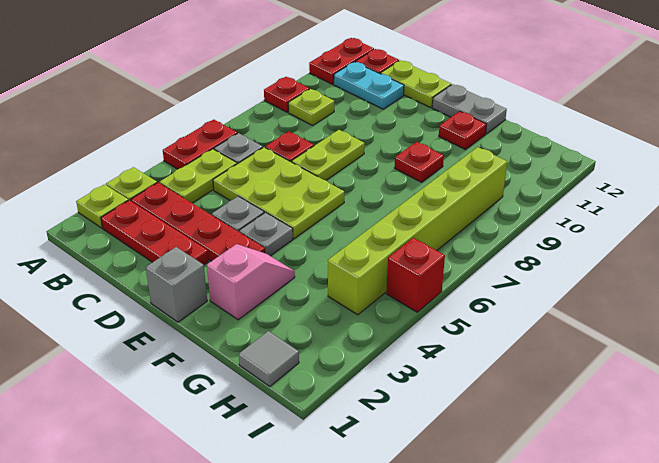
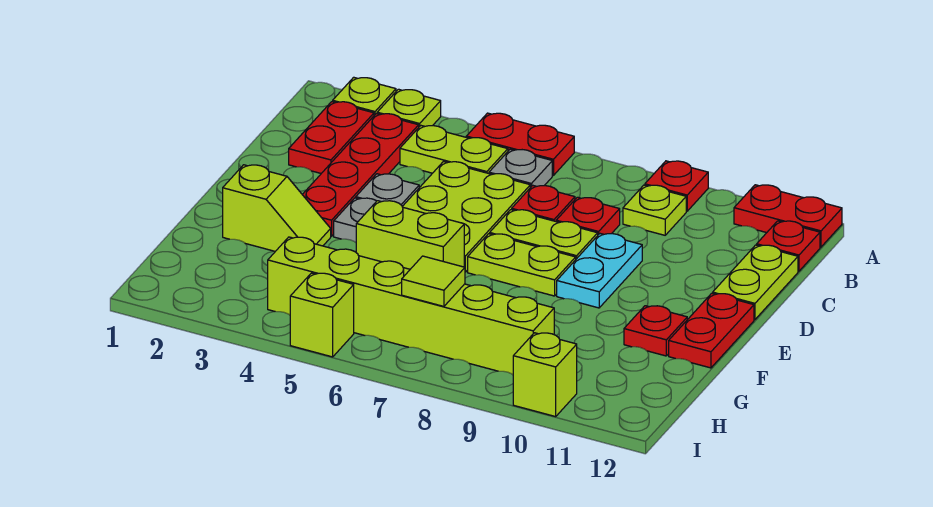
red 1x3 plate [101,200,209,265] -> red 1x2 plate [289,102,374,173]
cyan 1x2 plate [334,62,404,109] -> cyan 1x2 plate moved to [557,234,642,308]
grey 1x1 brick [146,247,207,322] -> none
none -> lime 1x2 plate [468,234,576,296]
grey 1x2 plate [432,84,507,134] -> red 1x2 plate [669,293,754,368]
pink 1x2 slope [207,244,295,320] -> lime 1x2 slope [223,165,331,251]
none -> lime 1x2 brick [356,201,464,269]
red 1x1 plate [394,142,444,182] -> red 1x1 plate moved to [556,197,620,235]
grey 1x1 tile [239,331,299,387] -> none
none -> lime 1x1 tile [402,256,465,306]
red 1x1 brick [386,238,445,312] -> lime 1x1 brick [290,273,354,357]
none -> lime 1x1 brick [513,333,577,417]

